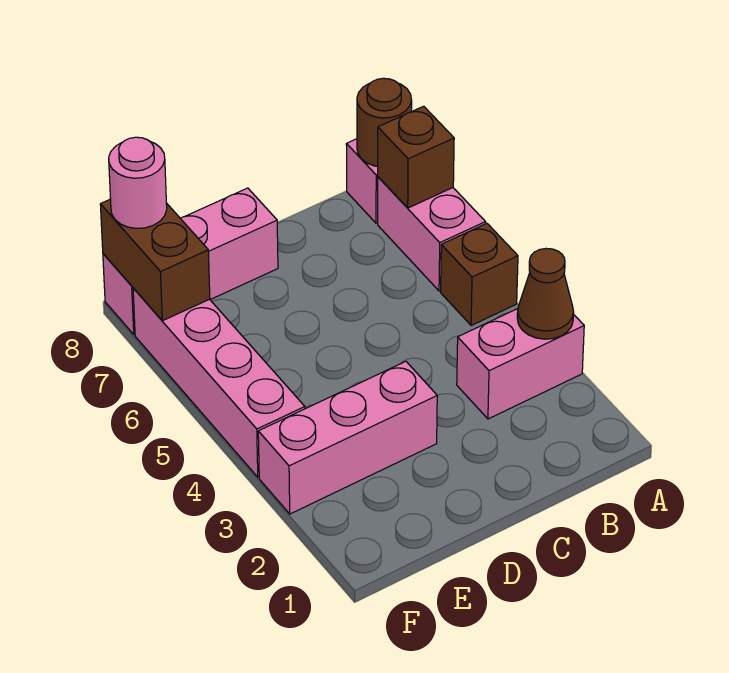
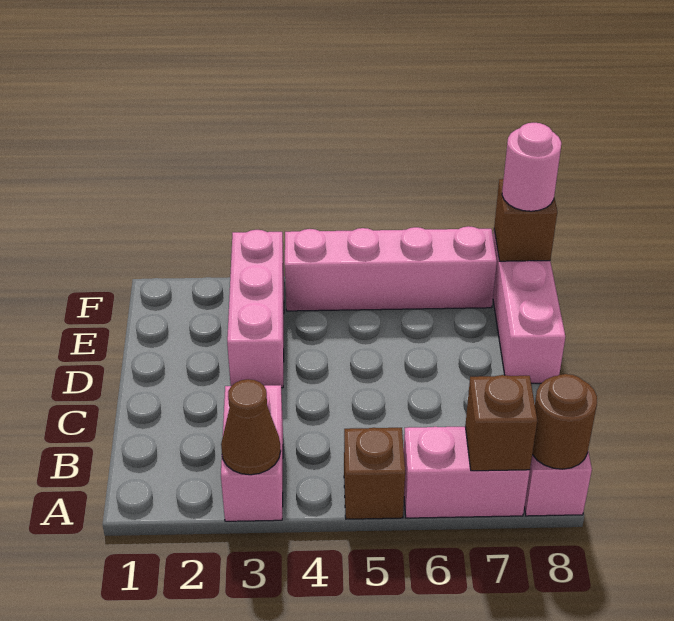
brown 1x2 brick [100,199,210,321] -> brown 1x1 brick [494,179,557,261]

